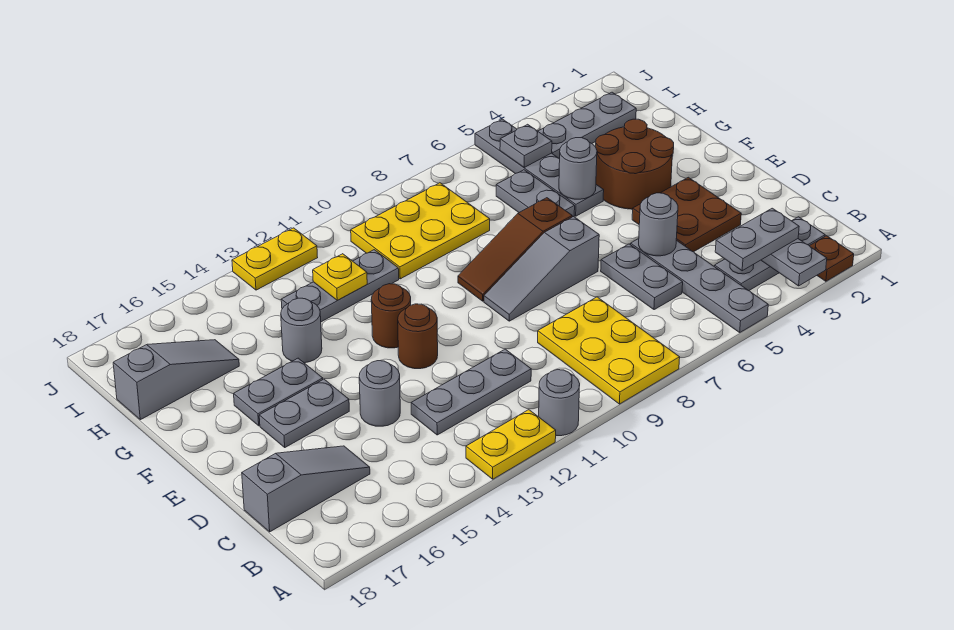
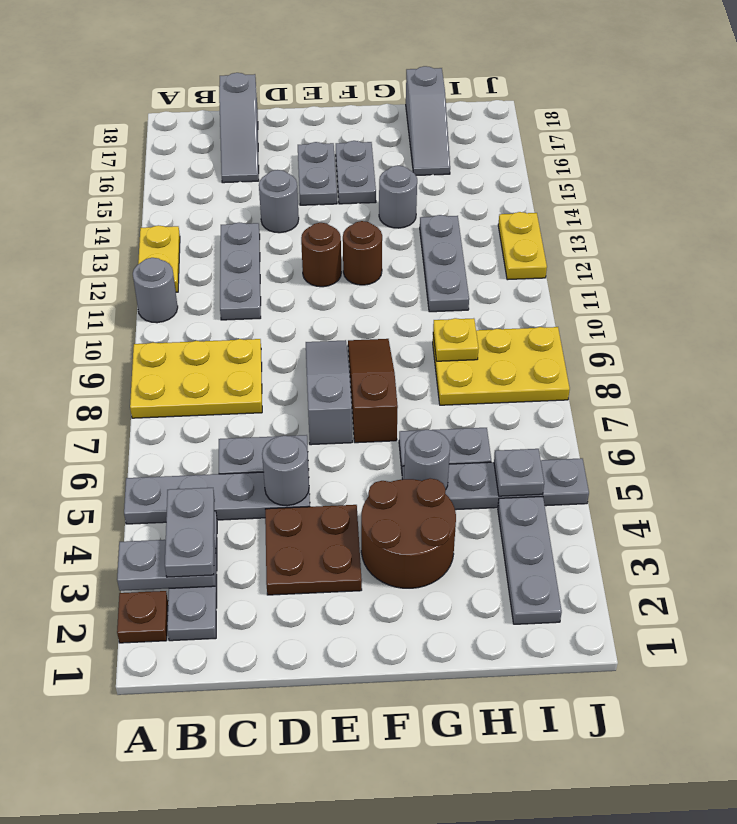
yellow 2x3 plate [351,183,490,279] -> yellow 2x3 plate turned to [433,327,570,405]
yellow 1x1 plate [313,254,367,300] -> yellow 1x1 plate moved to [433,318,479,361]

